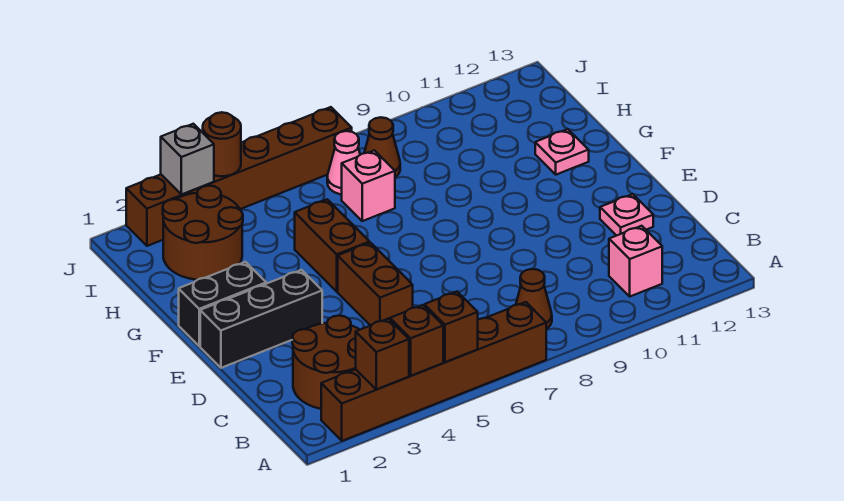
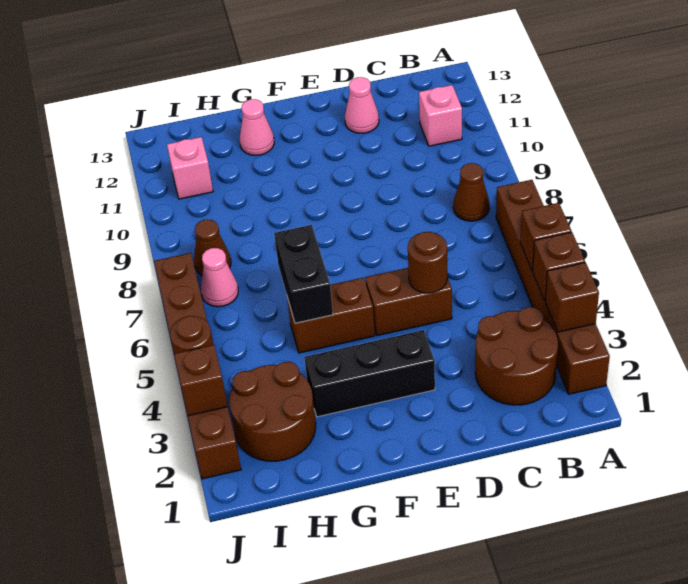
none -> brown 1x1 round brick [408,232,447,293]
pink 1x1 plate [600,194,653,236] -> pink 1x1 cone [345,77,379,133]
black 1x3 brick [200,270,322,368] -> black 1x3 brick turned to [304,330,435,417]
black 1x2 brick [179,262,266,346] -> black 1x2 brick moved to [274,225,333,323]
pink 1x1 plate [535,129,589,175] -> pink 1x1 cone [240,99,274,156]
pink 1x1 brick [342,150,395,221] -> pink 1x1 brick moved to [167,137,213,199]
grey 1x1 brick [161,124,214,195] -> brown 1x1 brick [174,345,228,416]

